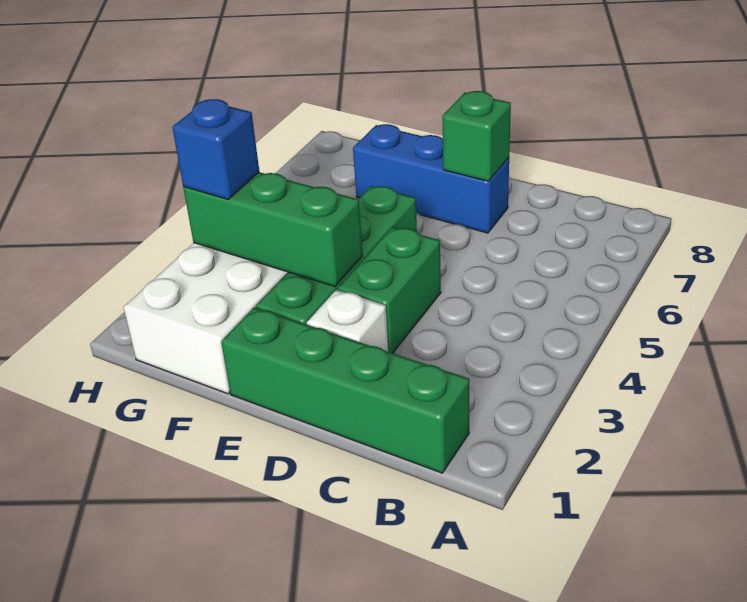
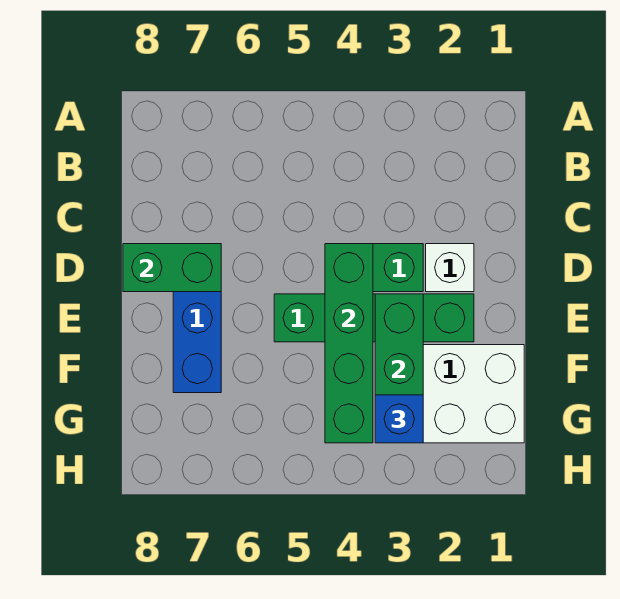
green 1x4 brick [221,308,469,473] -> green 1x4 brick moved to [325,244,373,443]
green 1x1 brick [442,91,511,181] -> green 1x2 brick [123,244,221,292]

